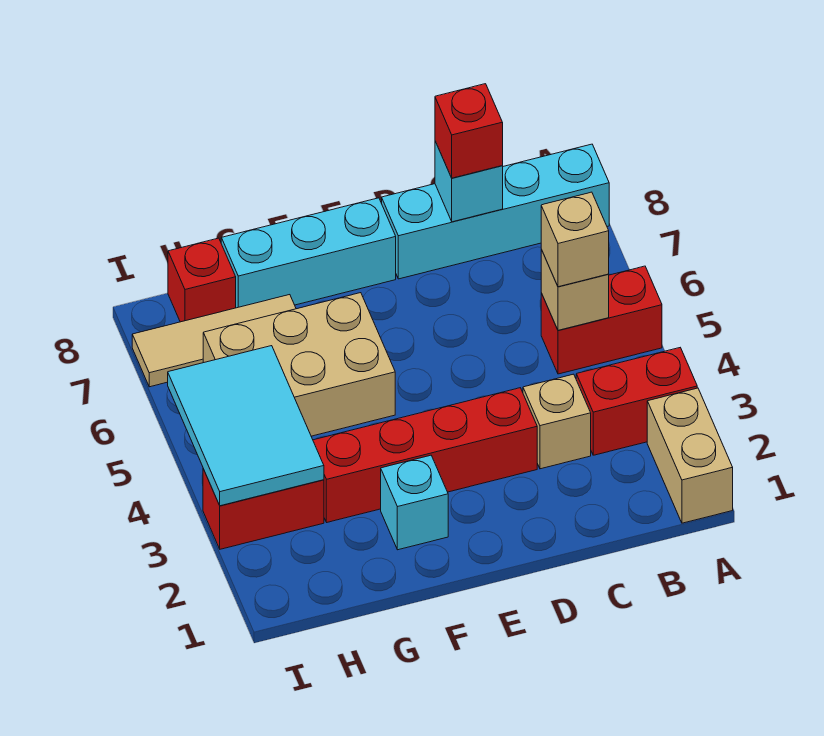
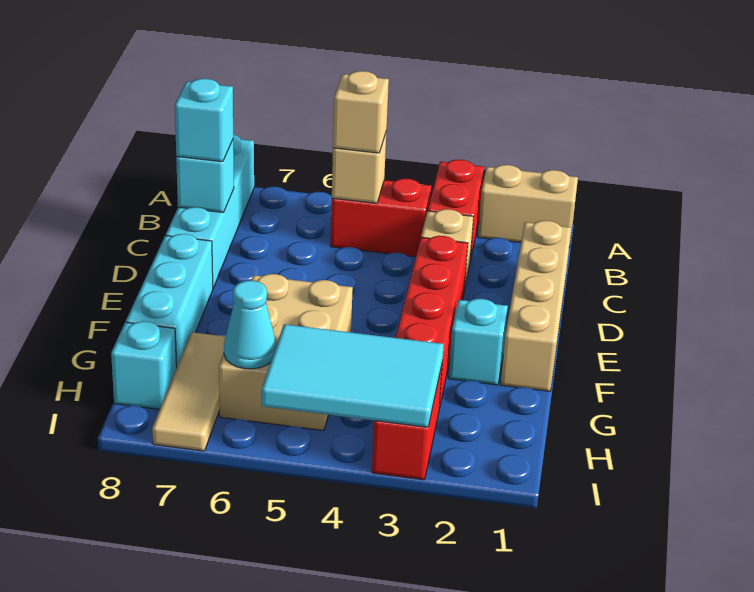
red 1x2 brick [541,266,662,374] -> red 1x2 brick turned to [330,179,431,257]
none -> tan 1x4 brick [501,221,571,391]
red 1x1 brick [435,84,503,178] -> cyan 1x1 brick [175,79,233,162]
none -> cyan 1x1 cone [224,281,276,369]
red 1x1 brick [168,238,236,322] -> cyan 1x1 brick [111,321,176,409]

